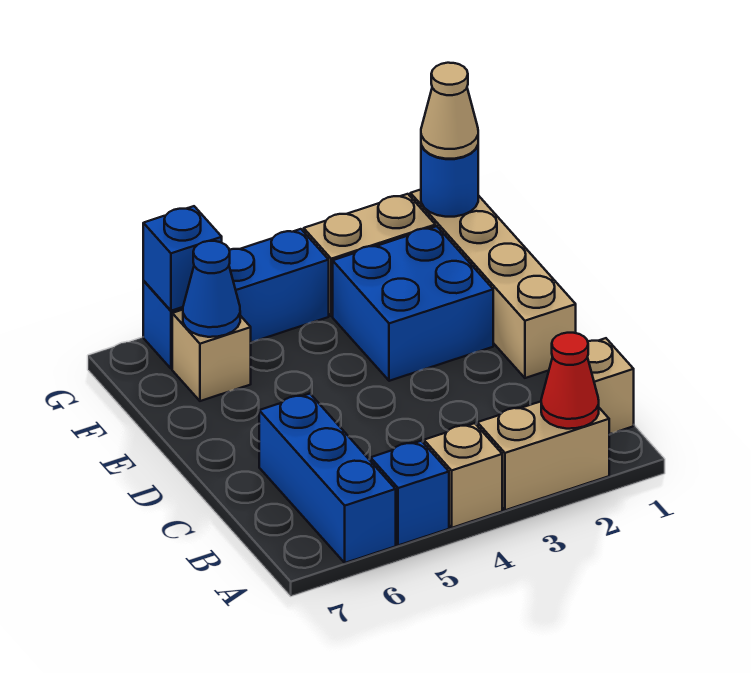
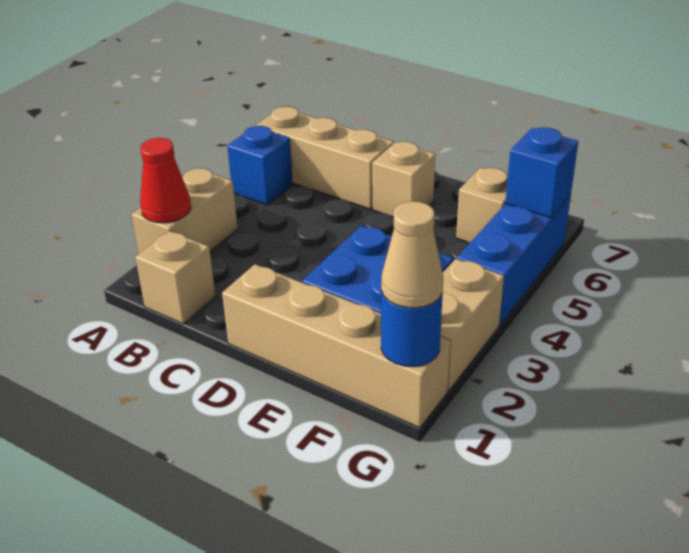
tan 1x1 brick [424,423,502,528] -> tan 1x1 brick moved to [372,142,435,217]
blue 1x3 brick [259,394,396,563] -> tan 1x3 brick [256,106,394,209]
blue 1x1 cone [183,241,240,337] -> none

